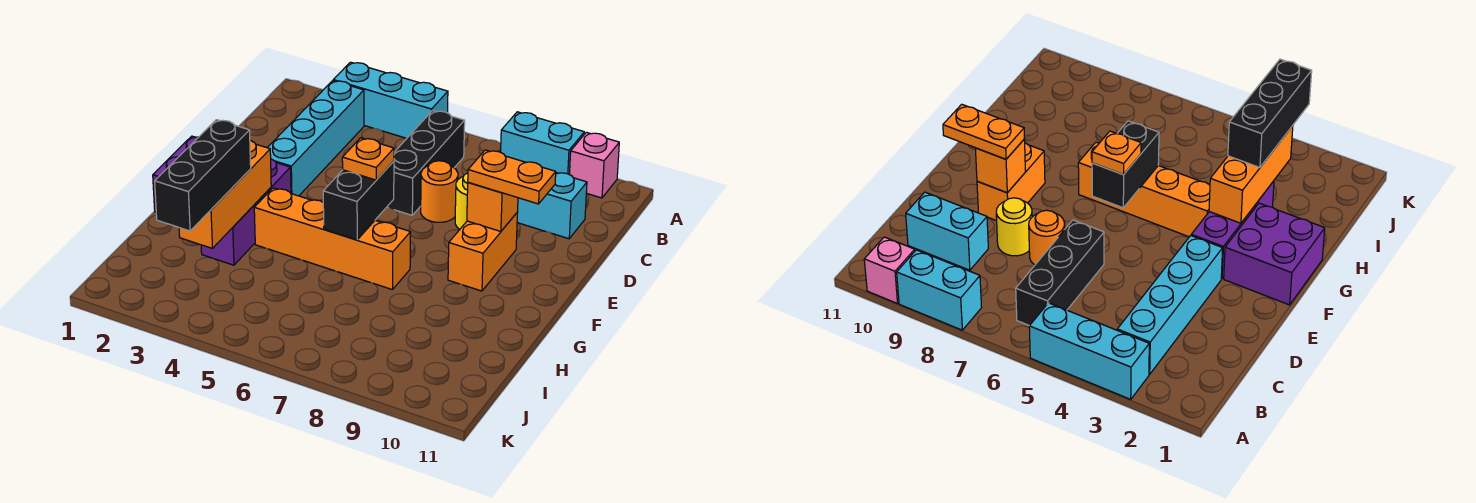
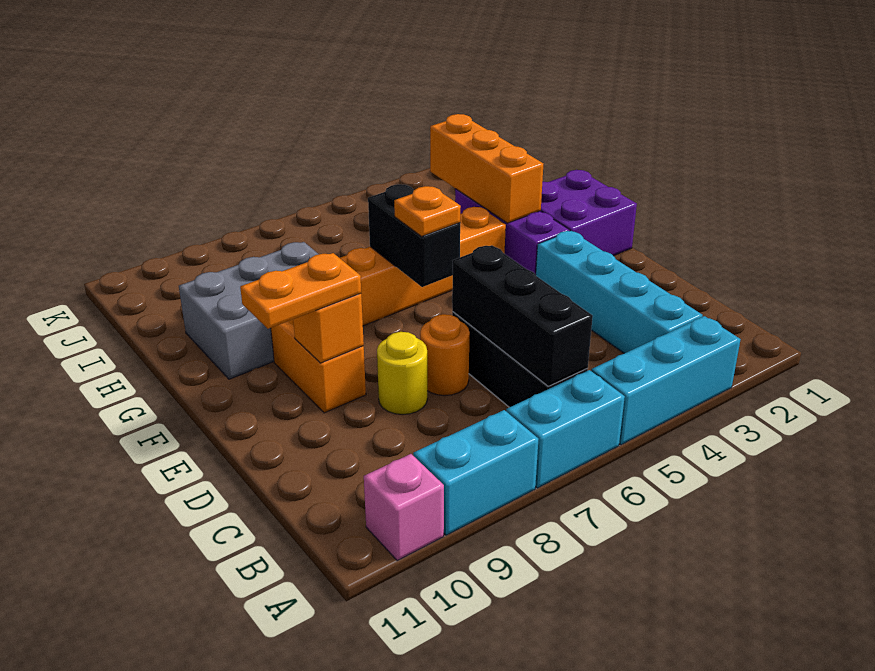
cyan 1x2 brick [517,173,587,239] -> cyan 1x2 brick moved to [506,370,625,488]
none -> grey 2x3 brick [179,242,319,379]
black 1x3 brick [155,120,251,231] -> black 1x3 brick moved to [452,245,593,386]

